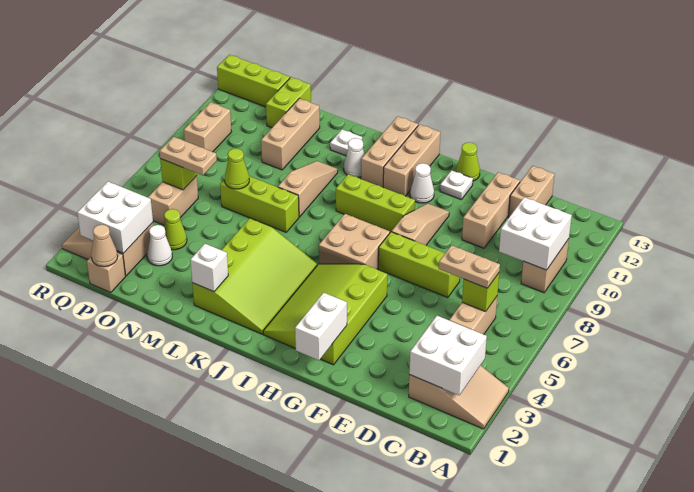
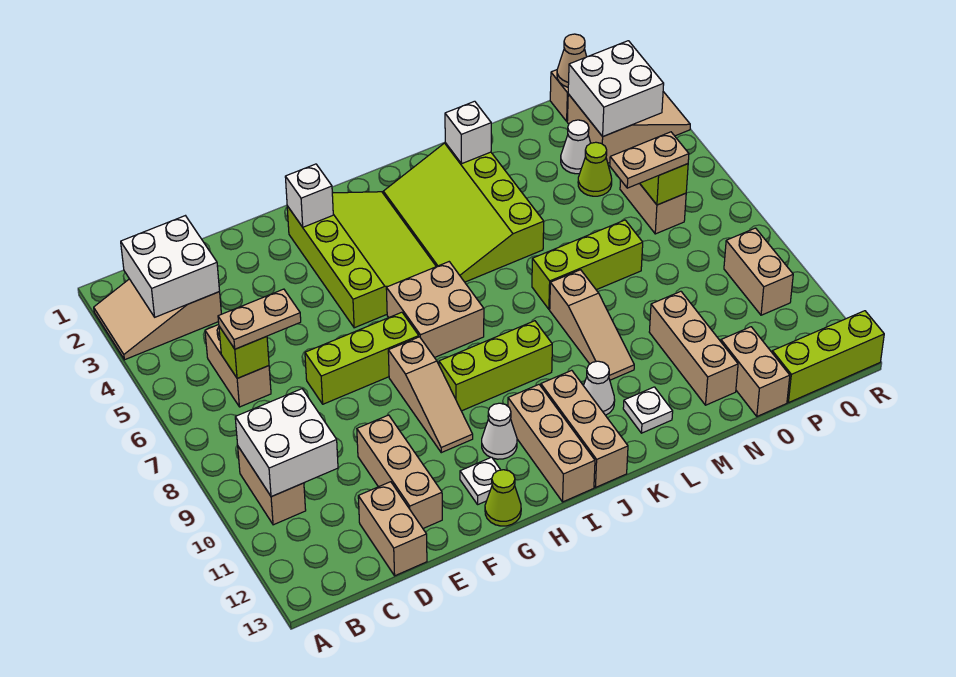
white 1x2 brick [295,293,347,360] -> white 1x1 brick [285,164,333,227]
lime 1x1 cone [225,149,249,189] -> none
lime 1x2 brick [266,77,311,128] -> tan 1x2 brick [721,327,790,416]

